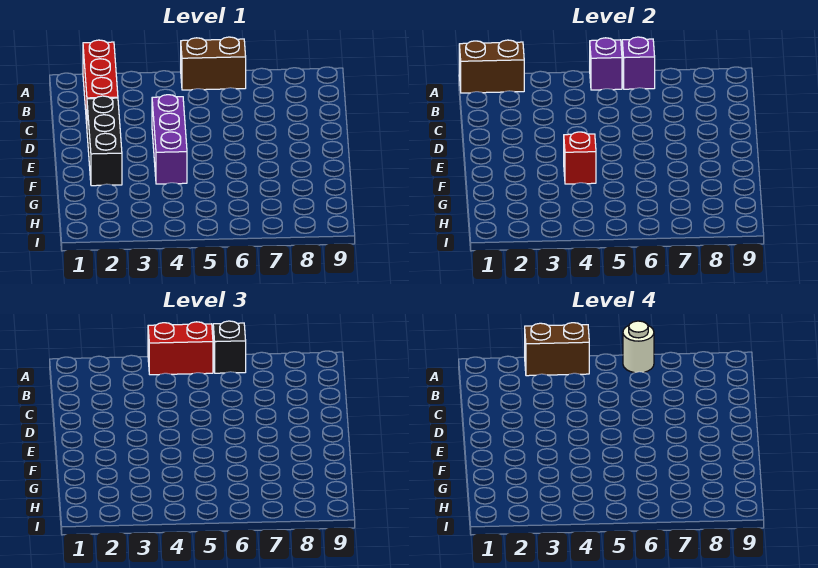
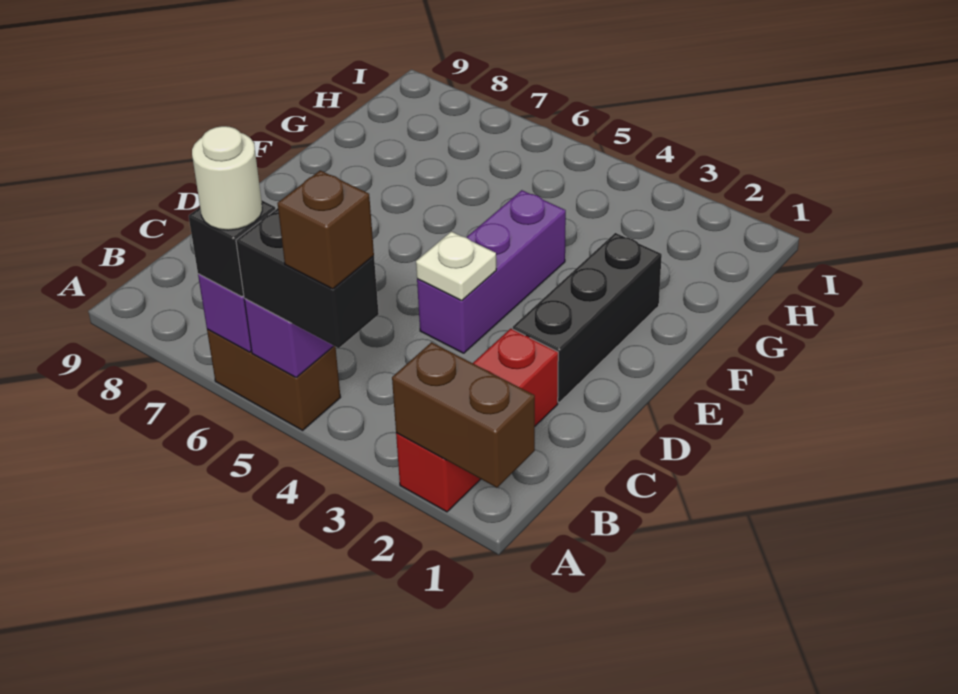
brown 1x2 brick [525,323,589,376] -> brown 1x1 brick [277,170,374,289]
red 1x2 brick [148,322,213,375] -> black 1x2 brick [236,208,379,348]
none -> white 1x1 plate [416,231,496,301]
red 1x1 brick [564,132,596,184] -> none

